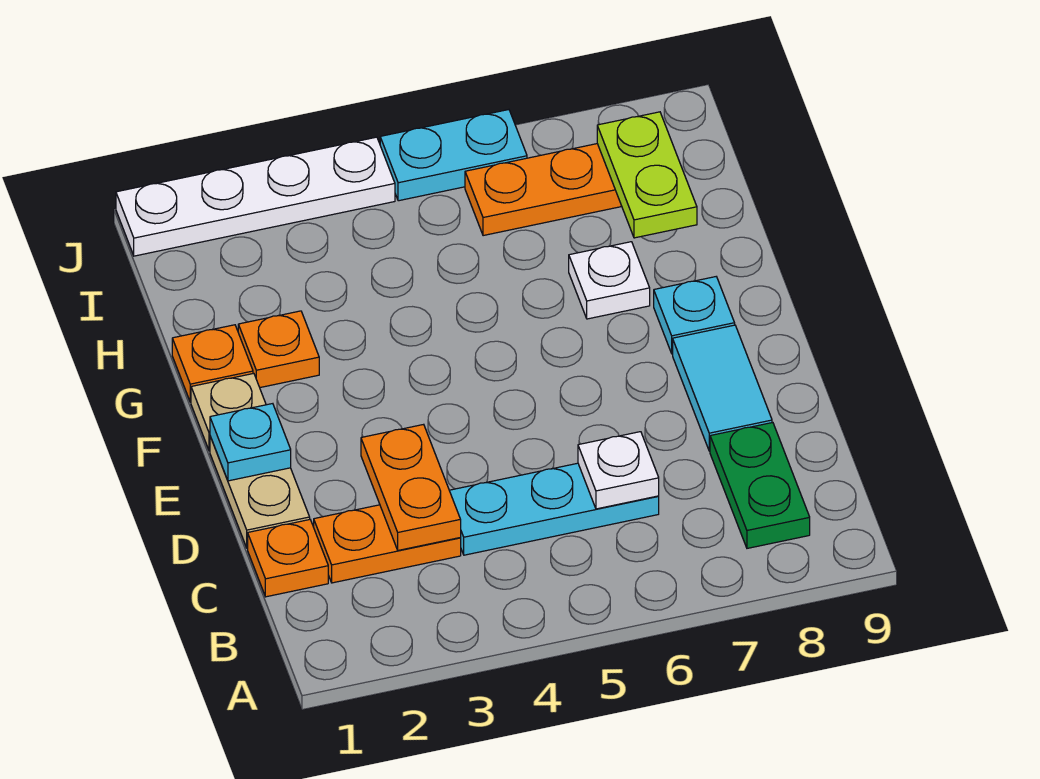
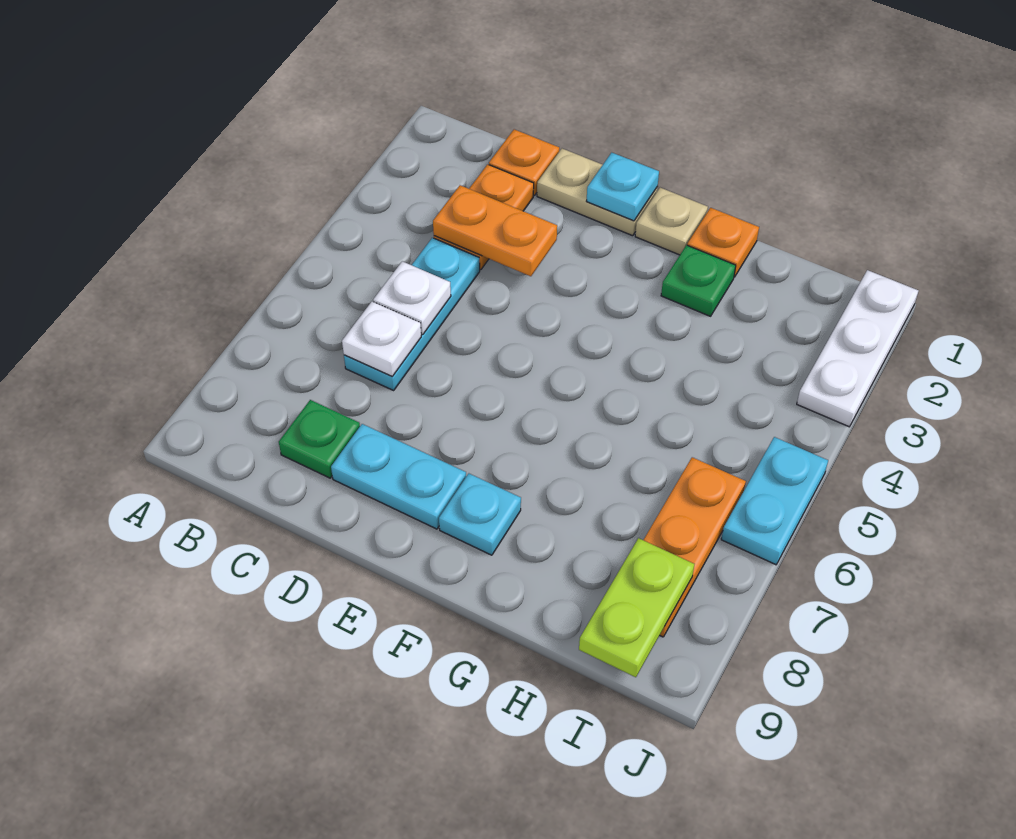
green 1x2 plate [710,423,810,548] -> green 1x1 plate [279,400,360,478]
cyan 1x2 tile [673,325,772,451] -> cyan 1x2 plate [331,424,466,529]
orange 1x1 plate [238,311,319,388] -> green 1x1 plate [661,245,736,316]
white 1x1 plate [569,242,650,319] -> white 1x1 plate moved to [373,261,451,335]
lime 1x2 plate [597,112,697,238] -> lime 1x2 plate turned to [579,538,694,677]
white 1x4 plate [116,137,395,256] -> white 1x3 plate [797,270,918,427]

